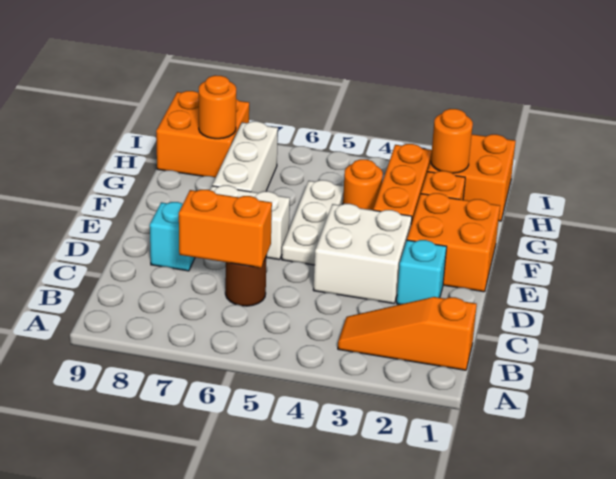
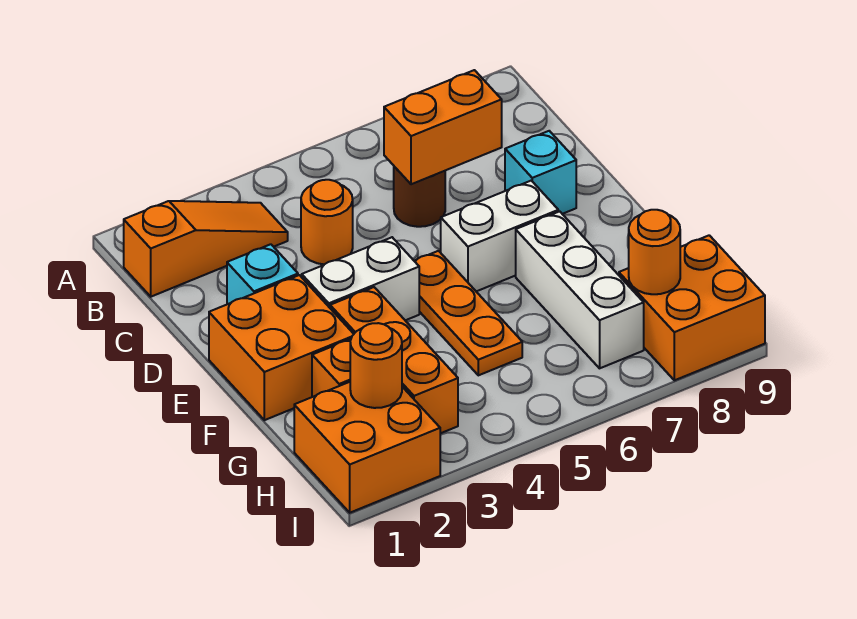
white 2x2 brick [313,204,412,303] -> white 1x2 brick [302,237,419,320]
white 1x3 plate [282,180,344,265] -> orange 1x3 plate [415,251,522,375]
orange 1x1 round brick [343,159,383,210] -> orange 1x1 round brick moved to [301,180,353,264]

